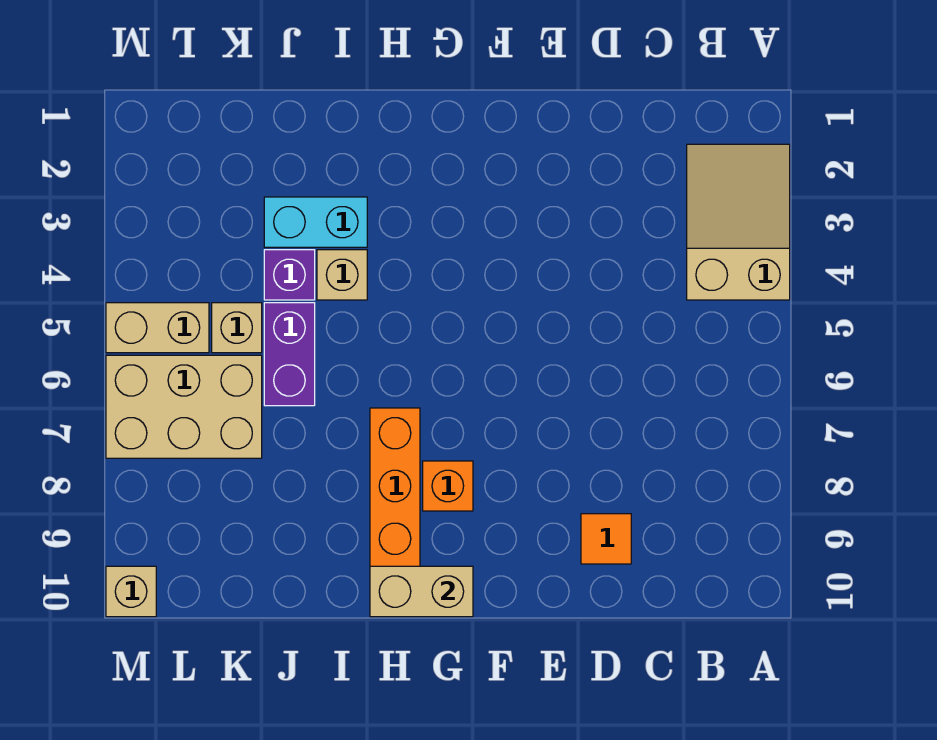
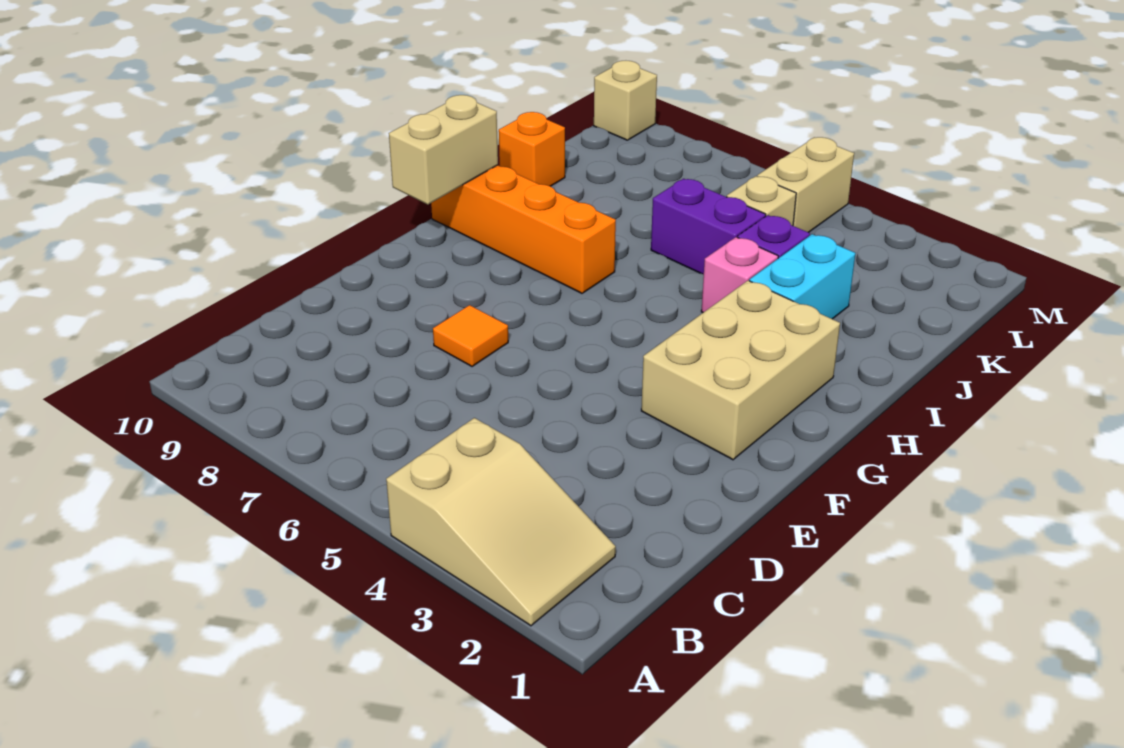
orange 1x1 tile [581,514,631,564] -> orange 1x1 tile moved to [433,305,508,367]
orange 1x1 brick [423,461,473,511] -> orange 1x1 brick moved to [499,112,565,186]
tan 1x1 brick [317,250,367,300] -> pink 1x1 brick [701,237,778,313]
tan 2x3 brick [106,355,262,458] -> tan 2x3 brick moved to [641,281,840,460]

